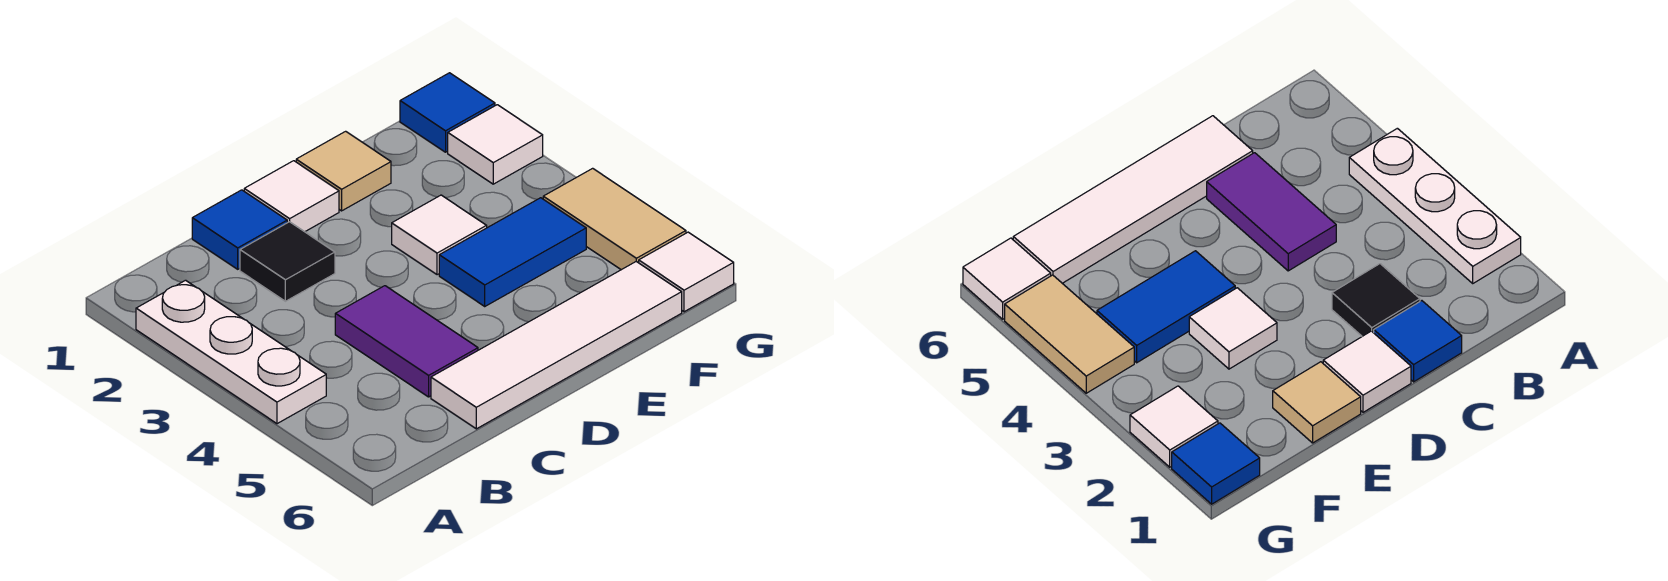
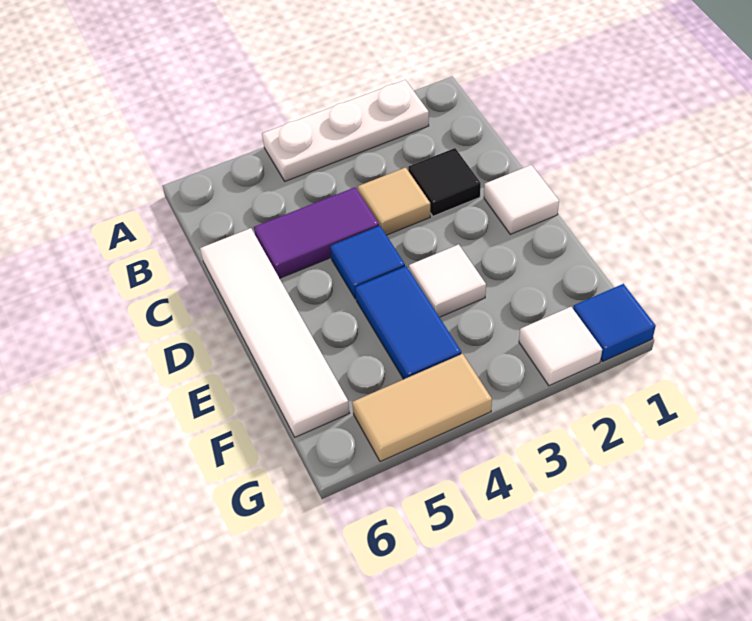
blue 1x1 tile [192,190,287,269] -> blue 1x1 tile moved to [330,226,405,299]
tan 1x1 tile [296,131,391,211] -> tan 1x1 tile moved to [358,167,430,235]
white 1x1 tile [639,232,734,312] -> none

